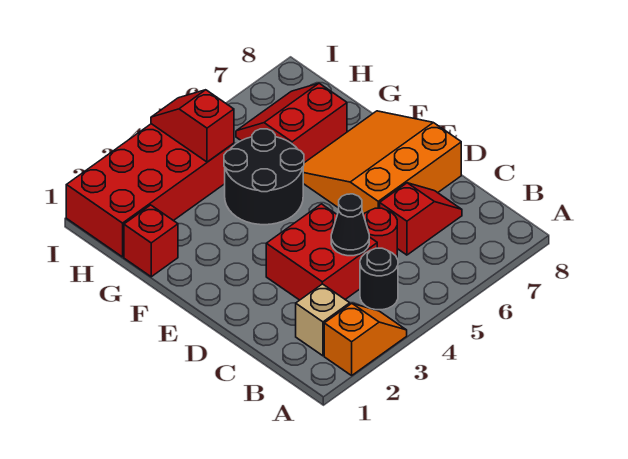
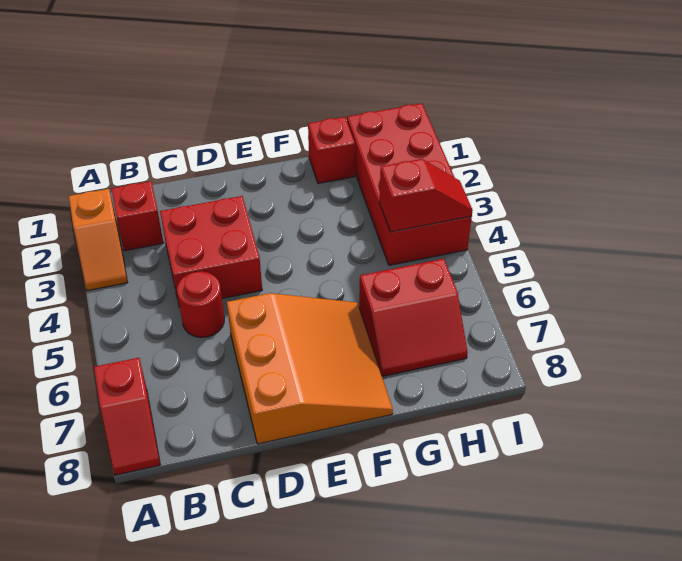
tan 1x1 brick [296,284,350,356] -> red 1x1 brick [111,181,163,251]
black 1x1 round brick [360,248,398,310] -> none
black 1x1 cone [331,194,369,256] -> none
red 1x2 slope [380,183,462,255] -> red 1x2 slope moved to [94,358,160,475]
black 2x2 round brick [224,129,304,225] -> none
red 2x2 slope [236,83,347,163] -> red 2x2 slope turned to [359,259,468,376]

